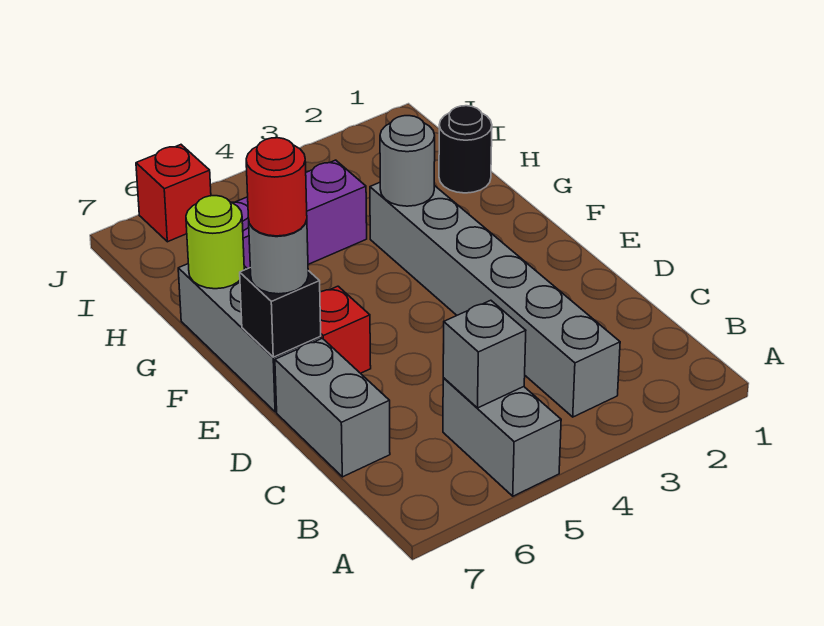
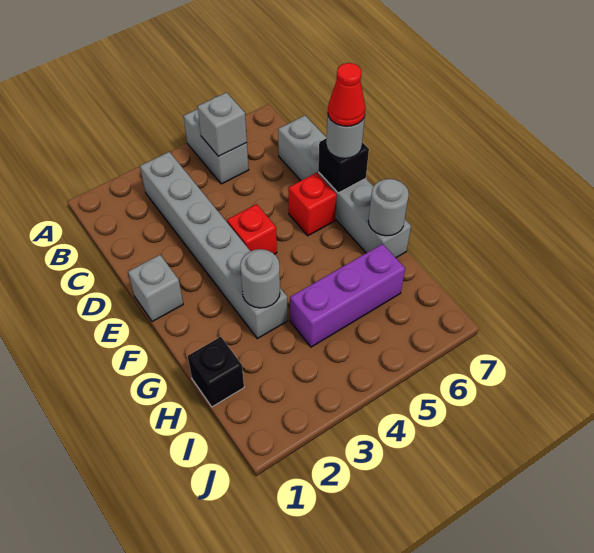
none -> grey 1x1 brick [128,255,183,322]
red 1x1 round brick [246,138,307,236] -> red 1x1 cone [328,63,366,126]
lime 1x1 round brick [186,196,244,289] -> grey 1x1 round brick [368,179,409,236]
black 1x1 round brick [439,106,492,193] -> black 1x1 brick [188,337,244,407]
red 1x1 brick [136,145,211,242] -> red 1x1 brick moved to [227,204,277,254]

